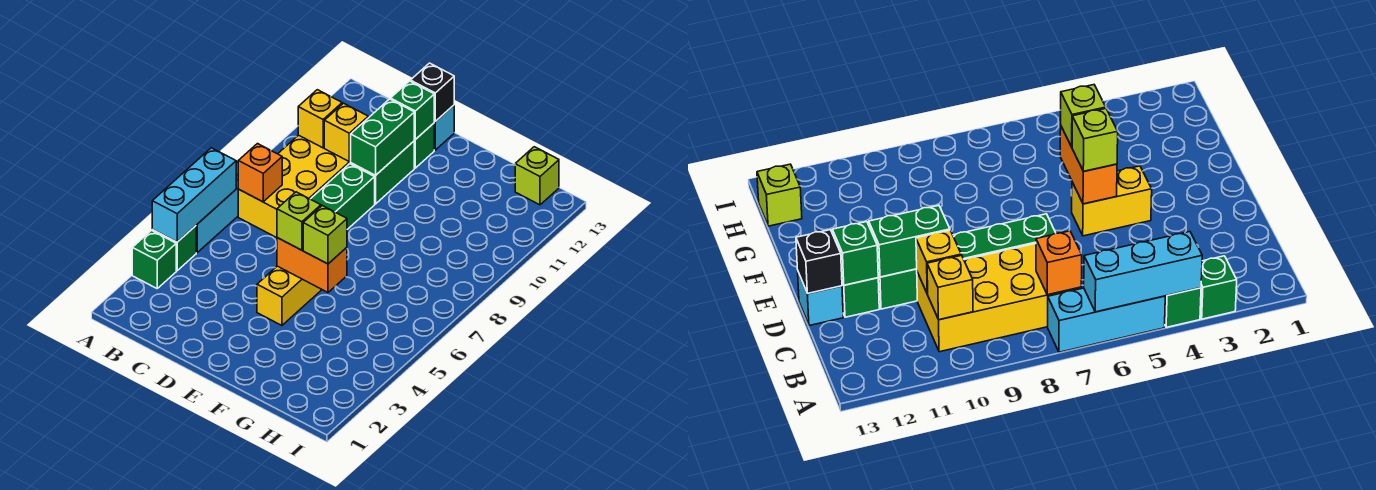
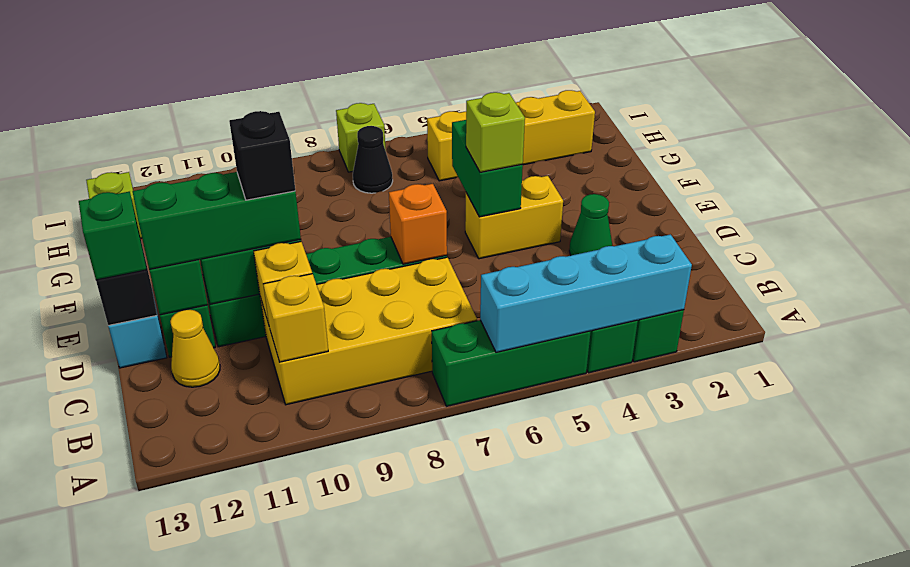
cyan 1x3 brick [152,148,236,242] -> cyan 1x4 brick [480,234,692,352]
cyan 1x3 brick [196,161,238,253] -> green 1x3 brick [432,320,591,406]
orange 1x1 brick [238,144,282,202] -> orange 1x1 brick moved to [389,184,447,264]
none -> yellow 1x1 cone [170,310,220,387]
none -> green 1x1 cone [569,194,612,255]
none -> green 1x3 brick [133,172,301,269]
none -> black 1x1 brick [229,111,295,200]
none -> green 1x1 brick [79,192,147,280]
orange 1x2 brick [277,238,347,292] -> green 1x2 brick [452,120,523,217]
lime 1x1 brick [303,206,347,264] -> lime 1x1 brick moved to [336,103,386,172]
none -> yellow 1x4 brick [427,90,595,181]
none -> black 1x1 cone [353,126,393,193]

